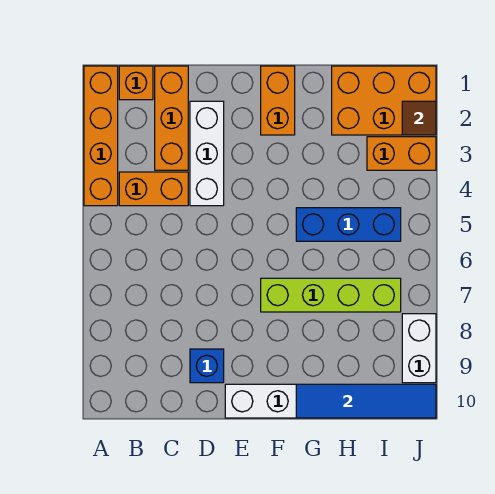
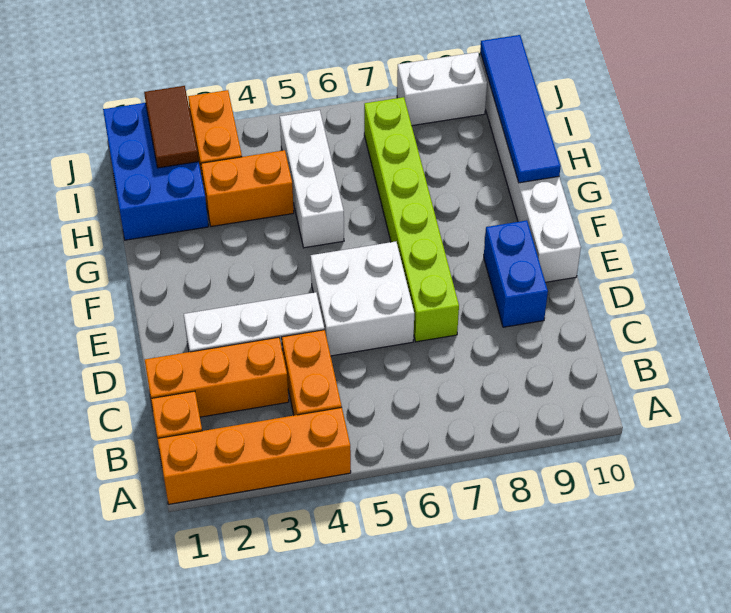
none -> white 2x2 brick [311,242,414,356]
blue 1x1 brick [190,349,224,383] -> blue 1x2 brick [484,220,548,327]
orange 1x2 brick [261,66,295,135] -> orange 1x2 brick moved to [201,150,294,227]
lime 1x4 brick [261,278,401,312] -> lime 1x6 brick [364,97,459,342]
blue 1x3 brick [296,208,401,241] -> white 1x3 brick [280,110,344,248]
orange 2x3 brick [332,66,436,135] -> blue 2x3 brick [103,103,208,240]
brown 1x1 tile [402,101,436,135] -> brown 1x2 tile [144,86,199,168]

